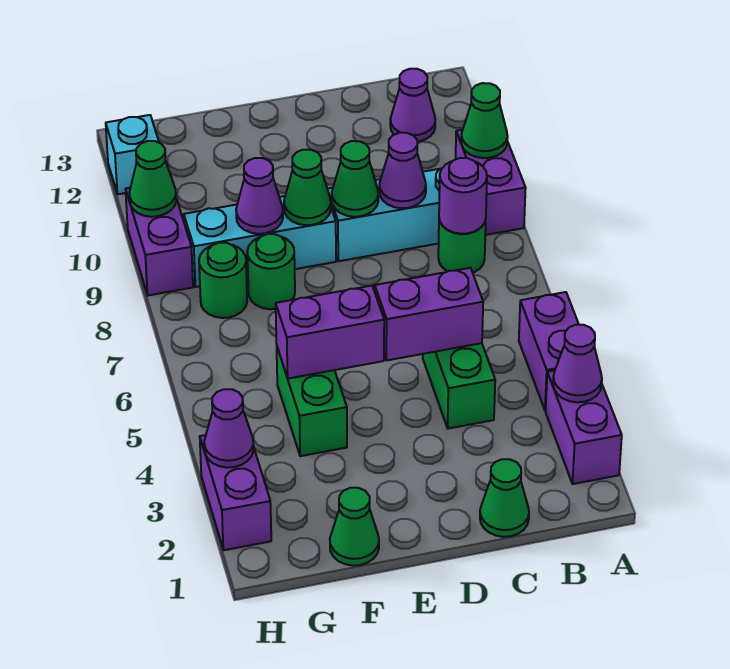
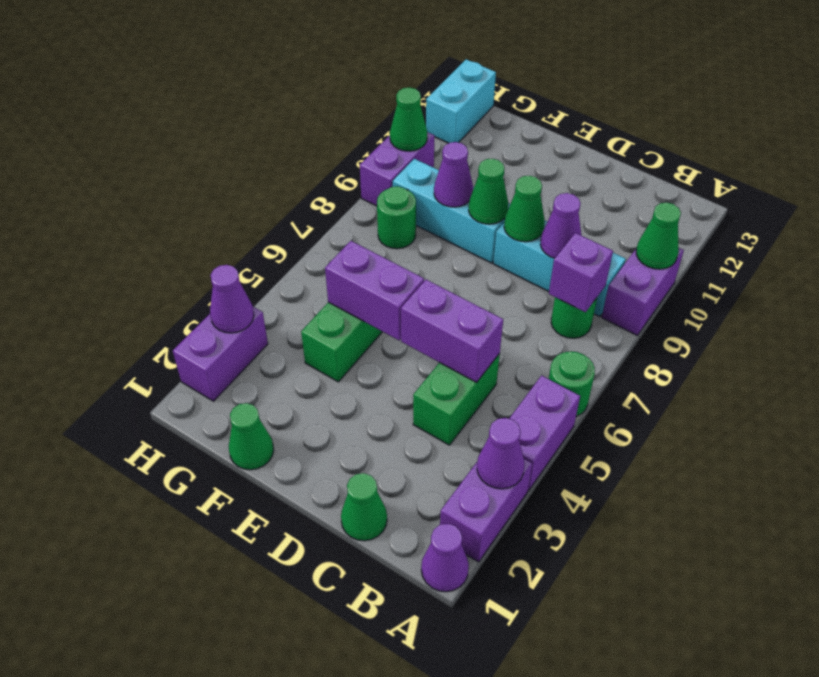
purple 1x1 round brick [439,158,487,234] -> purple 1x1 brick [549,233,613,312]
purple 1x1 cone [390,69,435,142] -> purple 1x1 cone moved to [421,524,469,592]
green 1x1 round brick [247,234,295,309] -> green 1x1 round brick moved to [549,351,595,416]
cyan 1x1 brick [106,115,159,194] -> cyan 1x2 brick [426,59,496,143]

